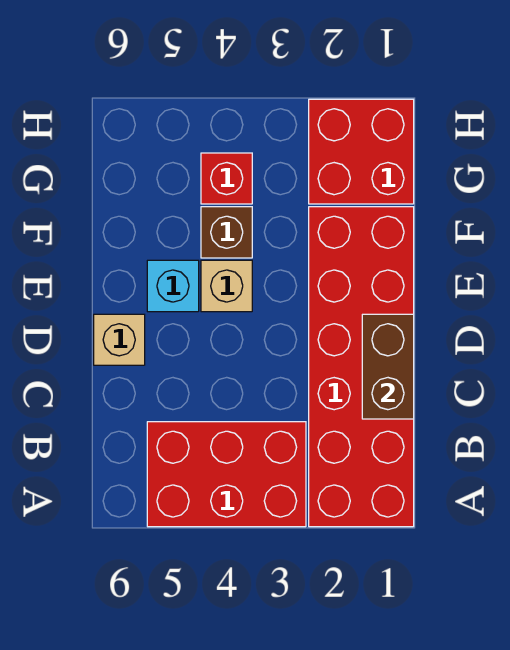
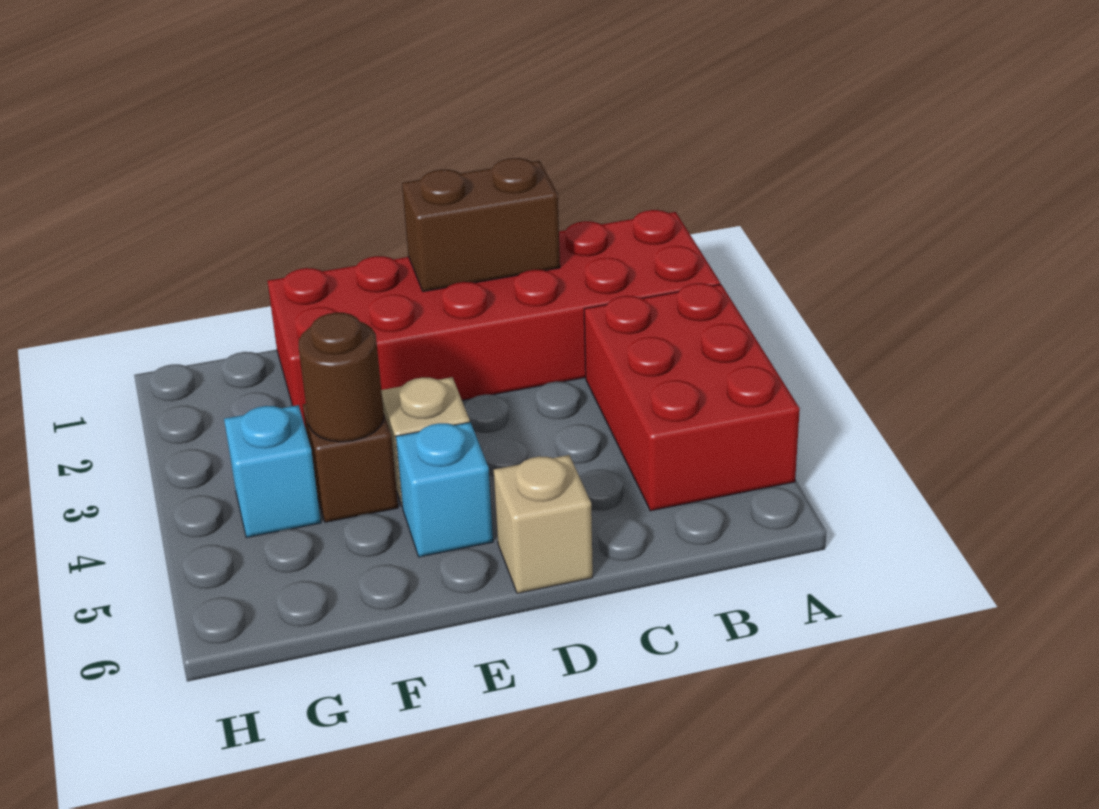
none -> brown 1x1 round brick [299,313,384,442]
red 2x2 brick [309,99,414,204] -> none
red 1x1 brick [201,153,252,204] -> cyan 1x1 brick [224,405,321,538]

